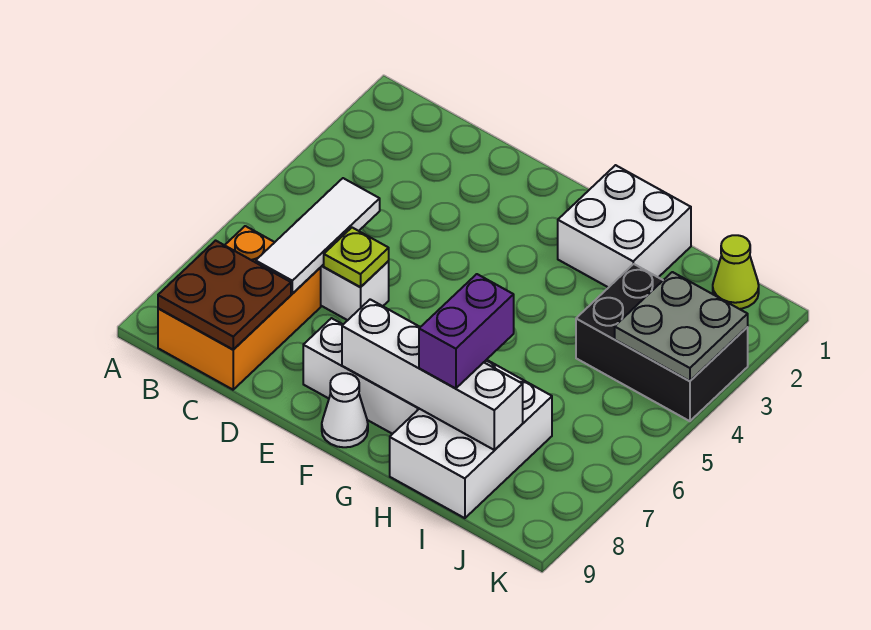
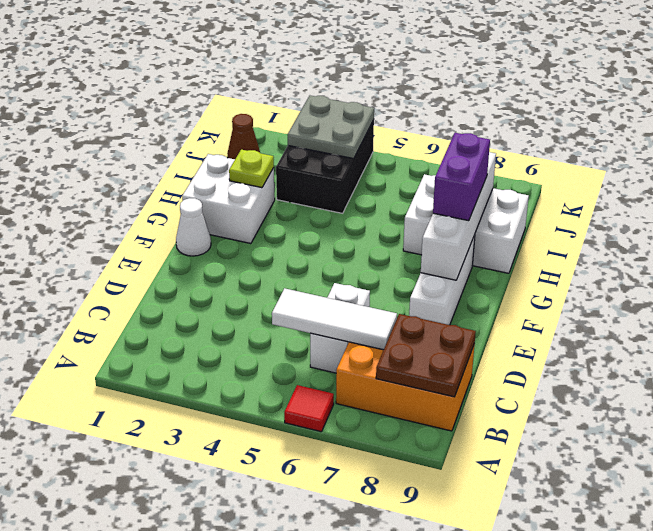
none -> red 1x1 tile [284,385,334,432]
lime 1x1 plate [324,228,389,287] -> lime 1x1 plate moved to [229,150,274,188]
white 1x1 cone [322,373,368,447] -> white 1x1 cone moved to [176,198,211,256]
purple 1x2 brick [419,274,514,389] -> purple 1x2 brick turned to [433,133,490,221]
lime 1x1 cone [713,235,759,309] -> brown 1x1 cone [227,114,260,159]

